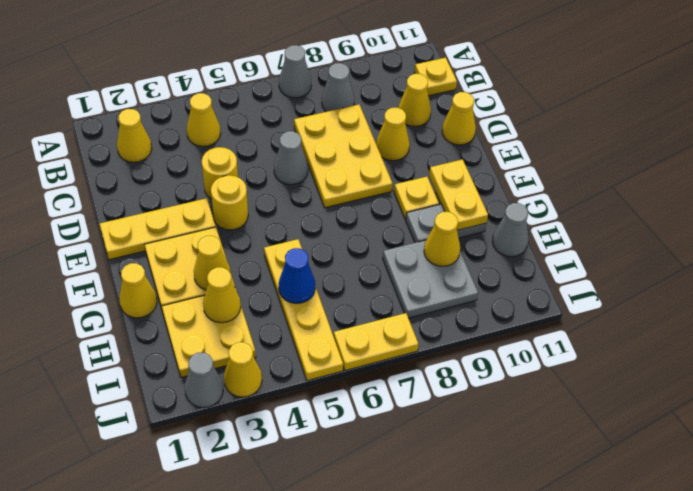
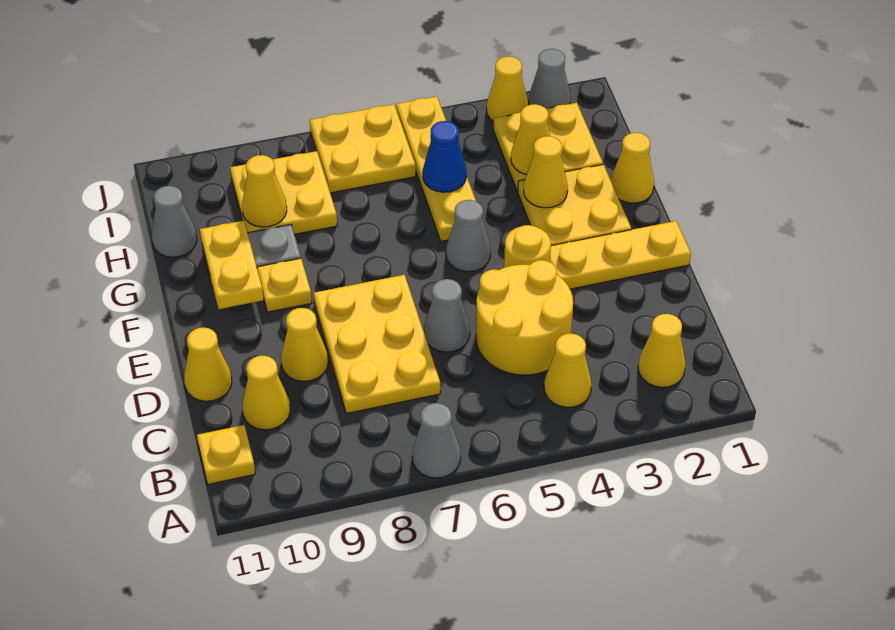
grey 1x1 cone [322,63,354,112] -> grey 1x1 cone moved to [446,200,491,272]
yellow 1x1 round brick [202,147,238,199] -> yellow 2x2 round brick [476,260,573,375]
grey 2x2 plate [383,240,478,318] -> yellow 2x2 plate [230,151,337,234]
yellow 1x2 plate [334,313,418,371] -> yellow 2x2 plate [310,104,416,193]

